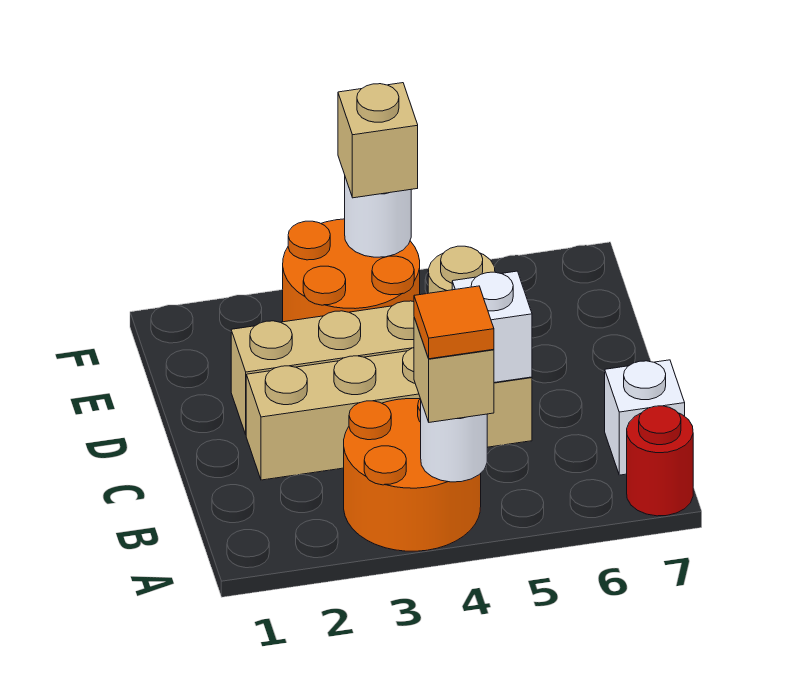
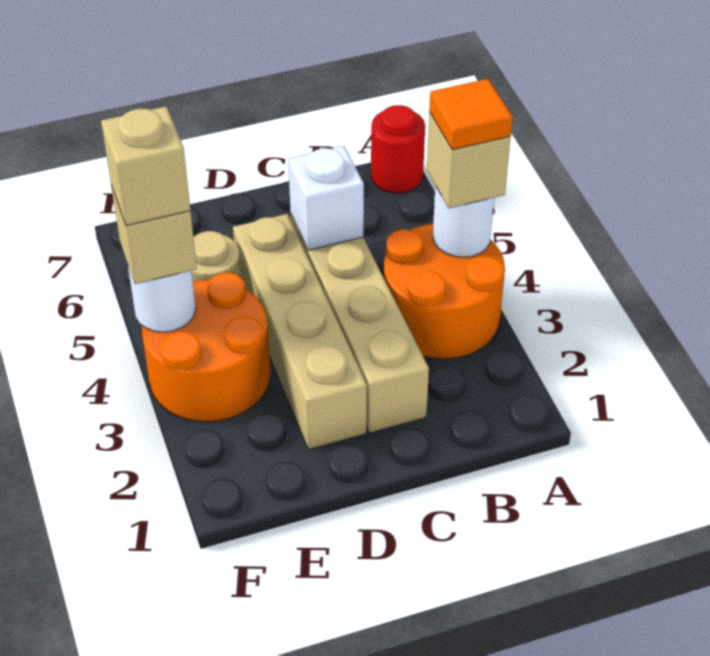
white 1x1 brick [605,360,685,475] -> none
none -> tan 1x1 brick [101,106,191,226]

